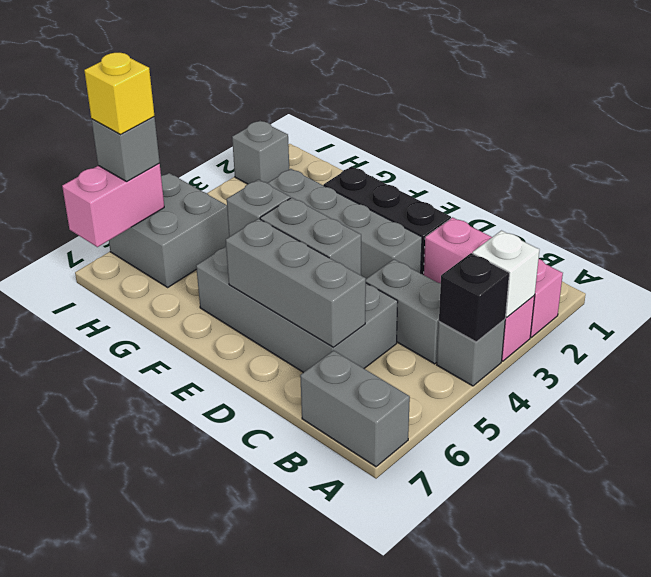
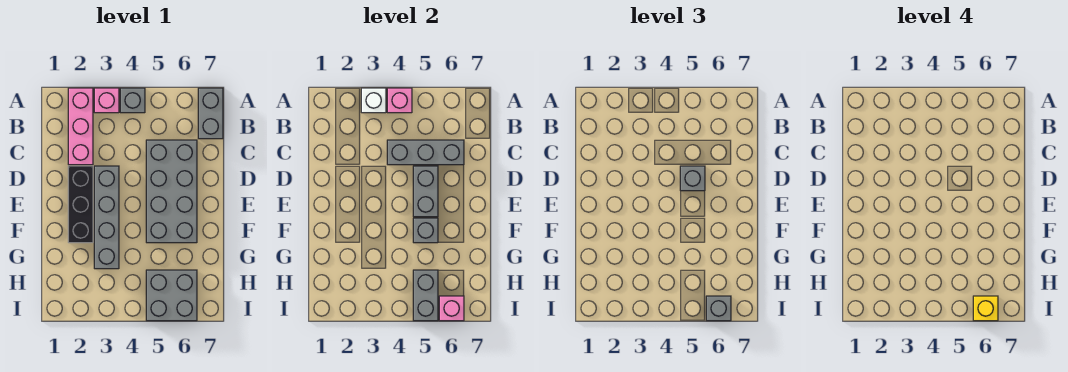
black 1x1 brick [439,253,509,342] -> pink 1x1 brick [387,88,412,113]
grey 1x2 brick [366,259,441,364] -> grey 1x2 brick moved to [413,270,438,321]
grey 1x3 brick [226,219,366,348] -> grey 1x3 brick turned to [387,140,464,165]
grey 1x1 brick [232,121,289,184] -> grey 1x1 brick moved to [680,166,705,191]
pink 1x2 brick [62,164,164,247] -> pink 1x1 brick [439,296,464,321]

